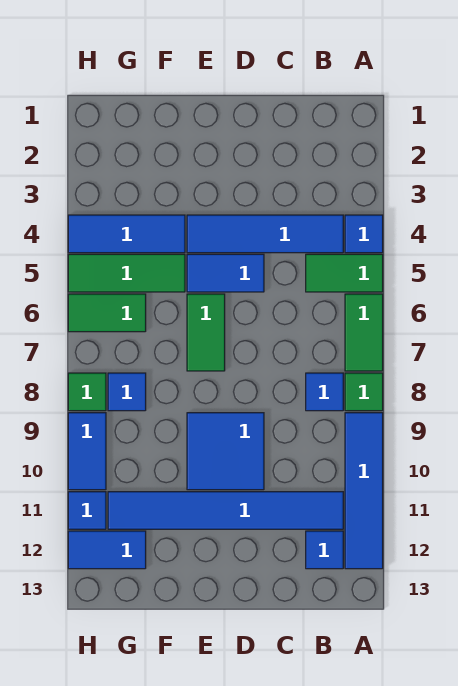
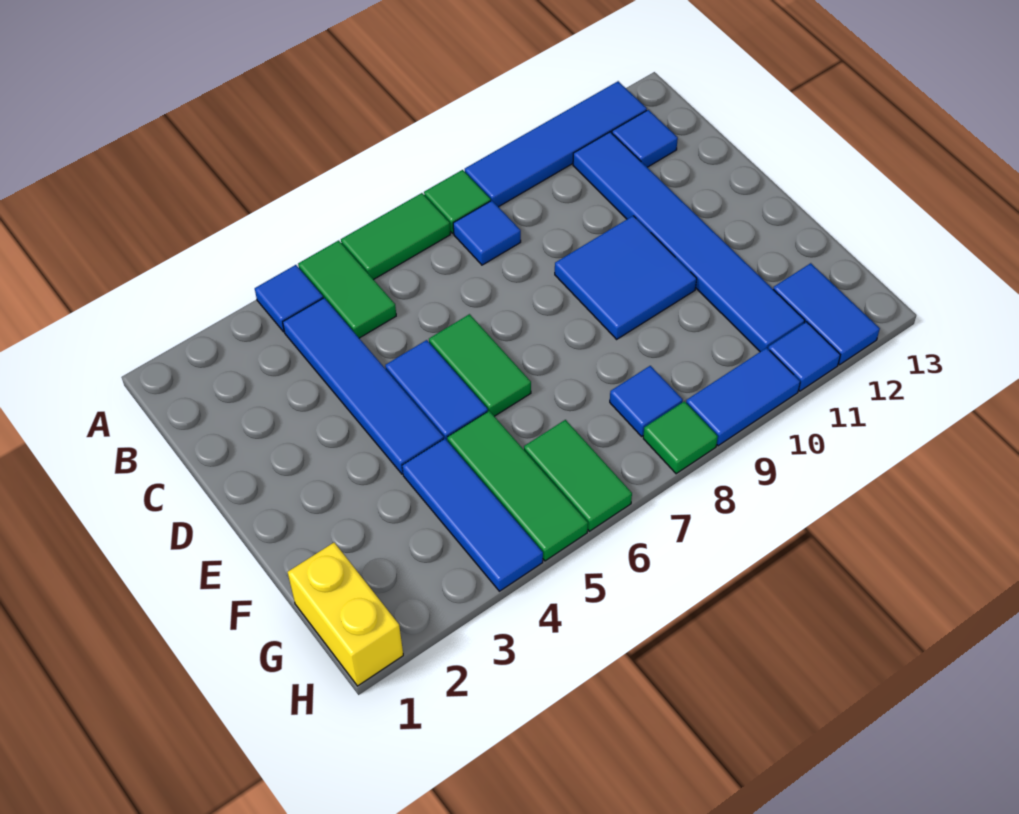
green 1x2 tile [187,294,225,371] -> green 1x2 tile turned to [429,314,531,416]
none -> yellow 1x2 brick [288,543,403,686]

